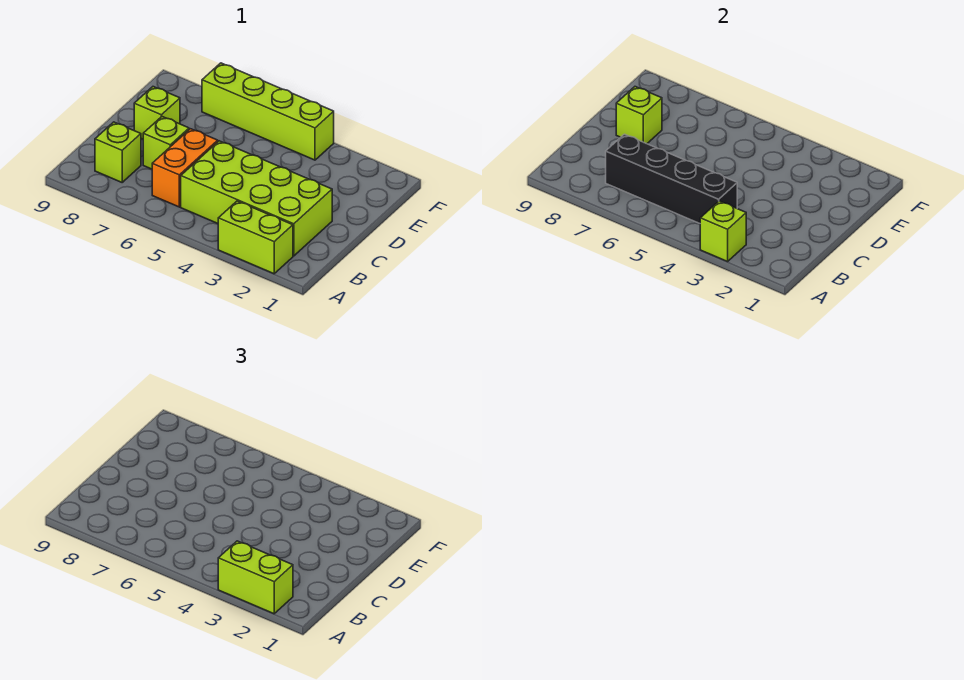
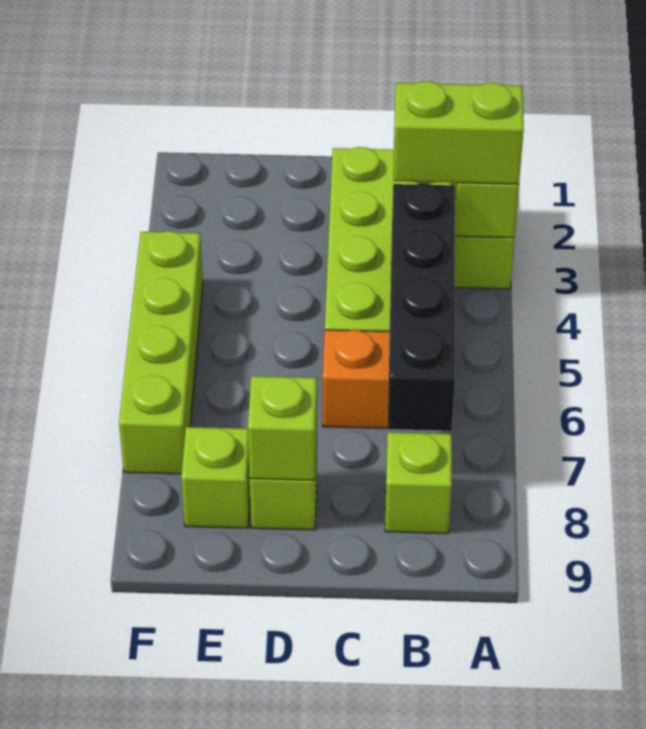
lime 1x2 brick [218,541,293,614] -> lime 1x2 brick turned to [393,81,524,184]
lime 1x1 brick [143,117,189,169] -> lime 1x1 brick moved to [181,427,250,528]

